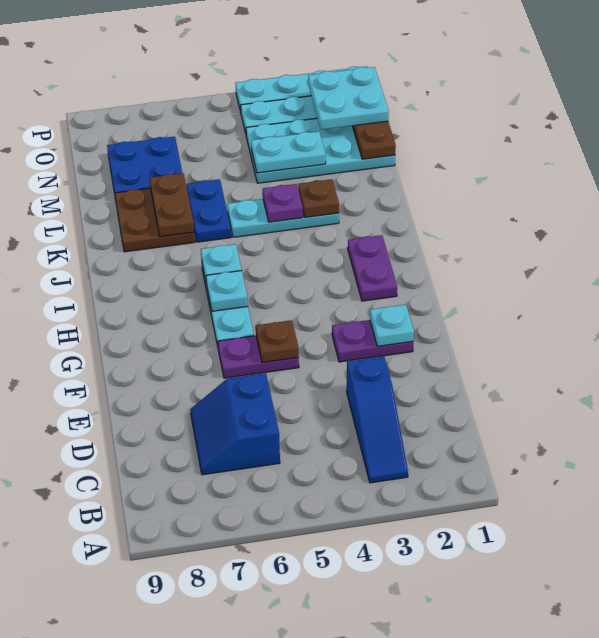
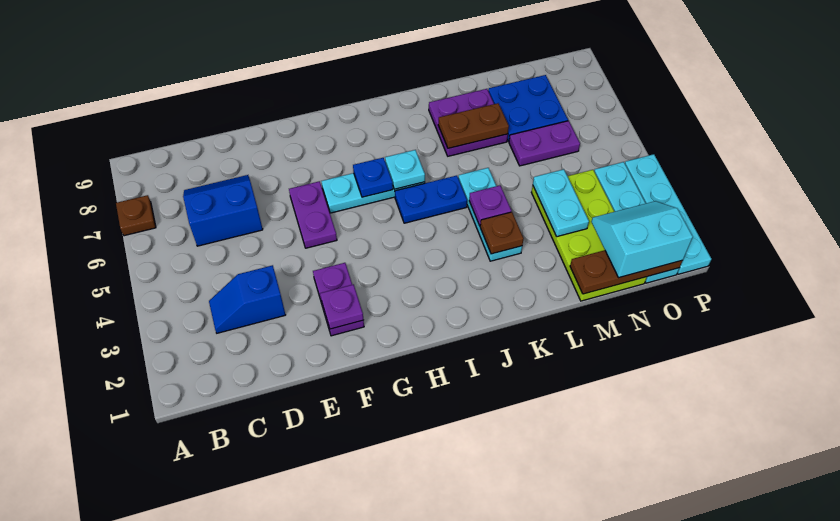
blue 1x3 slope [347,356,408,483] -> blue 1x2 slope [209,265,285,333]
cyan 1x1 plate [370,305,414,346] -> purple 1x1 plate [320,284,363,329]
brown 1x1 plate [256,320,299,363] -> brown 1x1 plate moved to [116,195,156,236]
purple 1x2 plate [348,235,397,301] -> purple 1x2 plate moved to [509,121,580,166]
cyan 1x1 plate [206,271,248,311] -> blue 1x1 plate [353,158,393,197]
blue 1x2 plate [186,179,231,242] -> blue 1x2 plate moved to [395,176,467,223]
brown 2x2 plate [115,188,195,252] -> purple 2x2 plate [429,89,508,156]
cyan 2x4 plate [246,118,395,183] -> lime 2x4 plate [531,170,647,301]
cyan 2x2 plate [308,67,389,130] -> cyan 2x2 slope [591,201,693,278]

